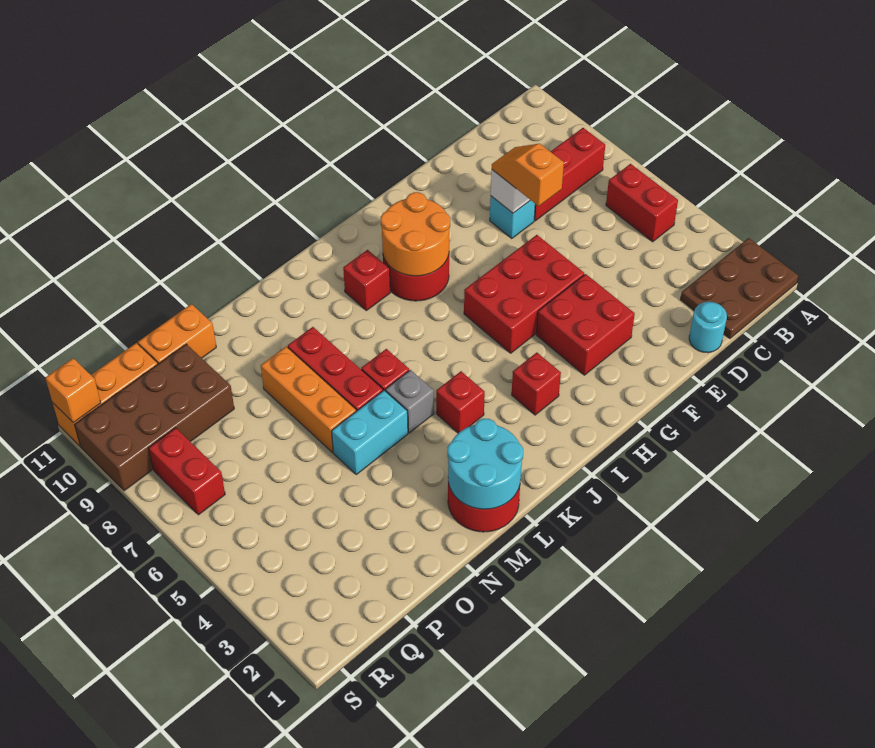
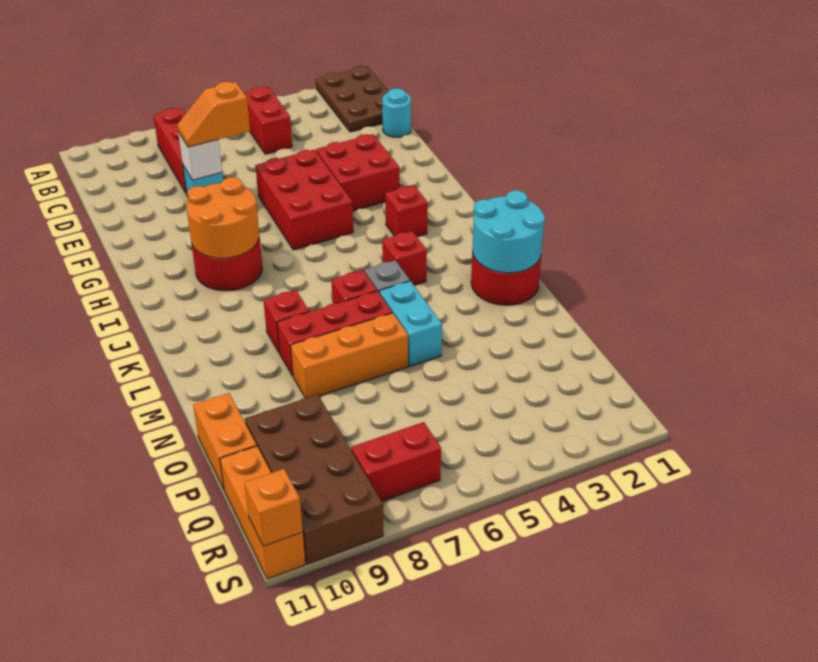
red 1x2 brick [606,164,678,242] -> red 1x2 brick turned to [244,87,292,154]
red 1x1 brick [343,250,390,311] -> red 1x1 brick moved to [264,290,309,352]

